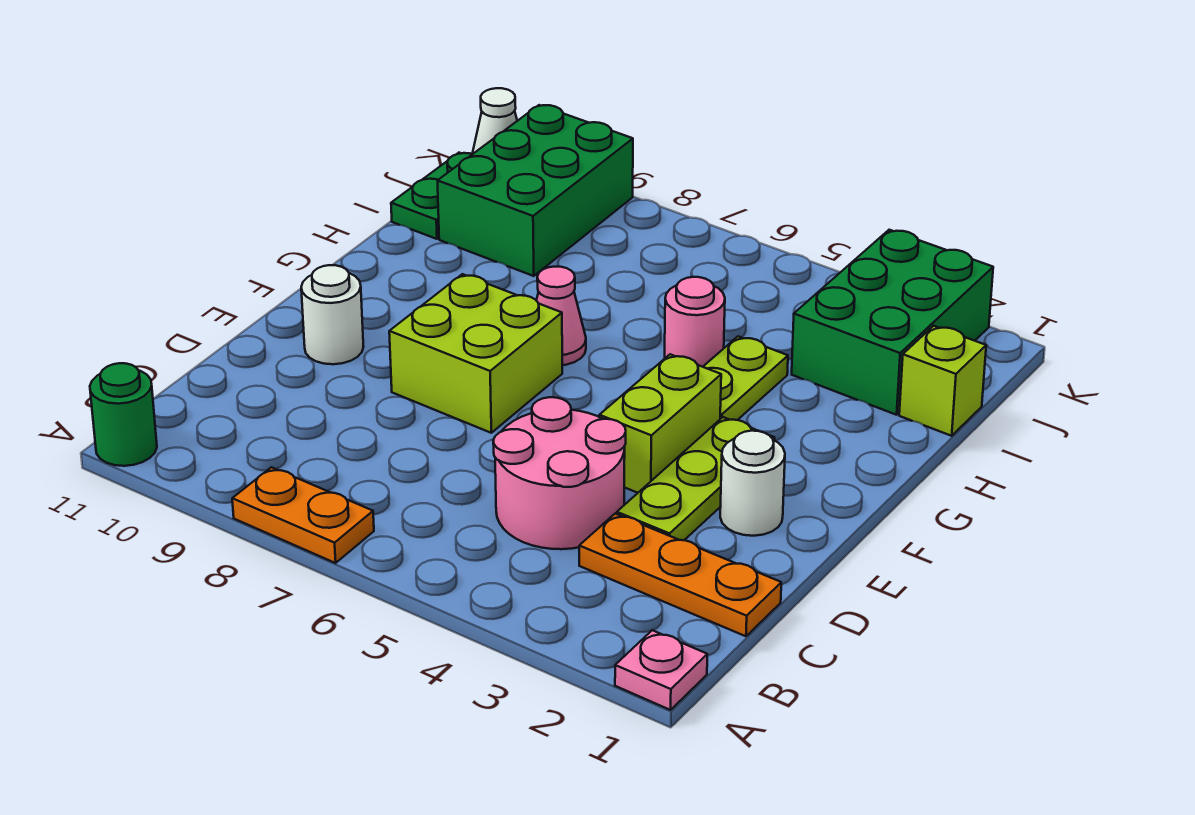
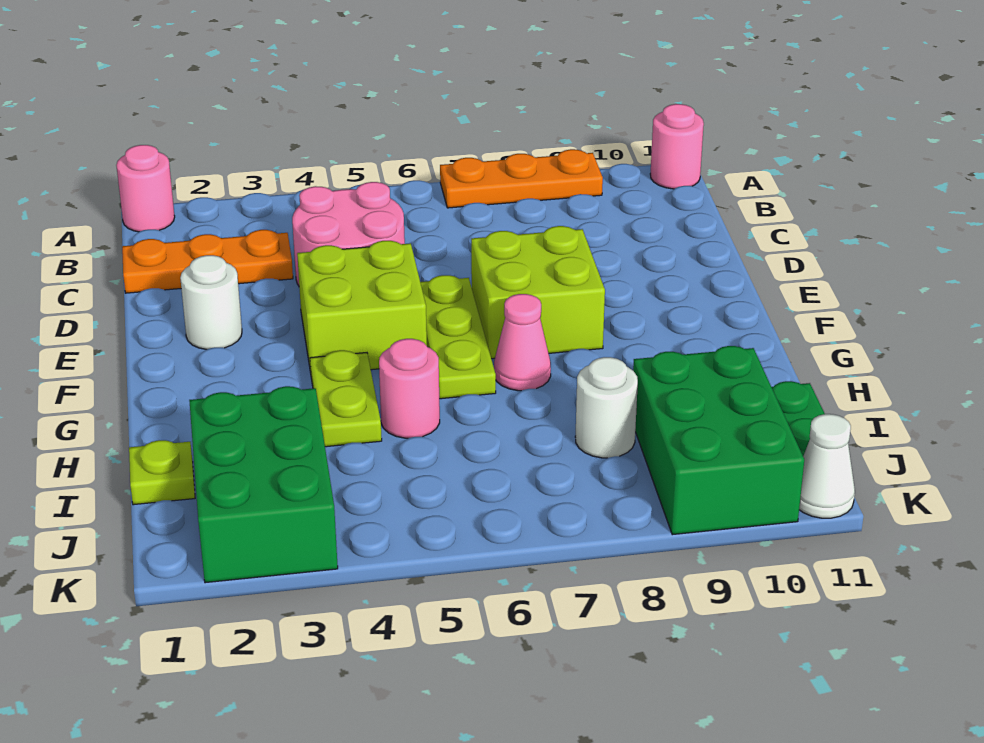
pink 1x1 plate [615,630,707,710] -> pink 1x1 round brick [116,145,175,232]
orange 1x2 plate [232,467,374,563] -> orange 1x3 plate [440,149,603,208]
green 1x1 round brick [90,363,157,466] -> pink 1x1 round brick [650,104,704,189]
lime 1x3 plate [617,417,775,540] -> lime 1x3 plate moved to [420,275,496,399]
lime 1x2 brick [599,354,721,493] -> lime 2x2 brick [297,241,427,373]
white 1x1 round brick [301,265,364,364] -> white 1x1 round brick moved to [575,357,638,458]
lime 1x1 brick [899,326,986,436] -> lime 1x1 plate [129,440,195,505]

